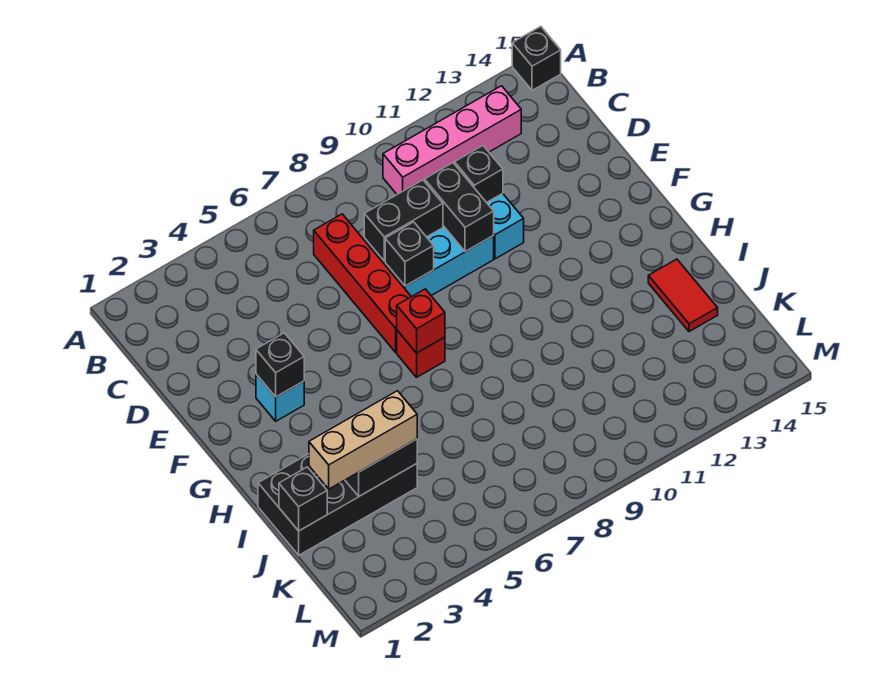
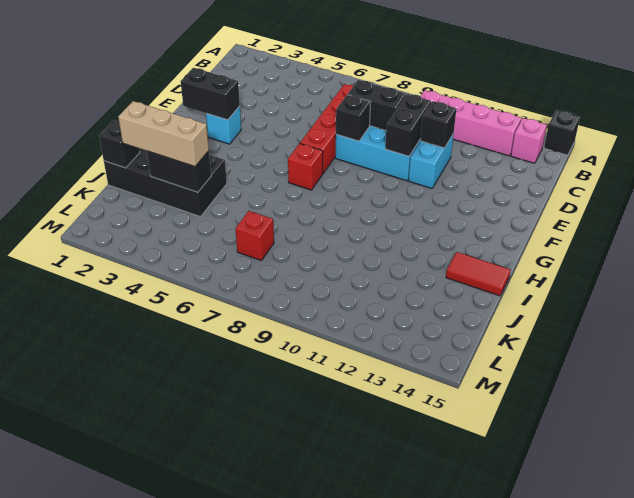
none -> pink 1x1 brick [511,118,547,163]
black 1x1 brick [256,333,304,397] -> black 1x2 brick [181,68,240,120]
red 1x1 brick [397,289,445,353] -> red 1x1 brick moved to [236,211,274,260]
red 1x2 tile [648,259,718,332] -> red 1x2 tile turned to [446,252,511,296]

